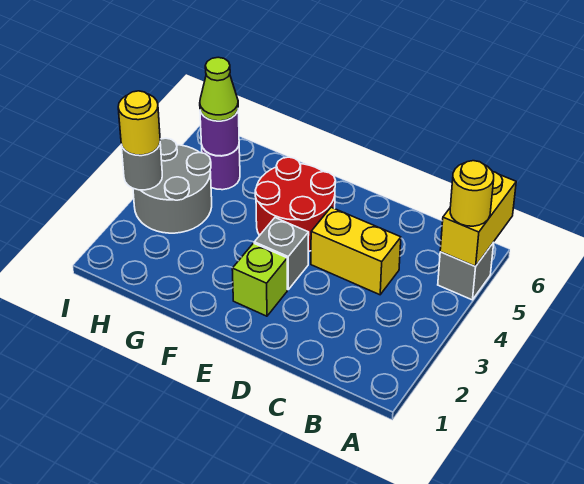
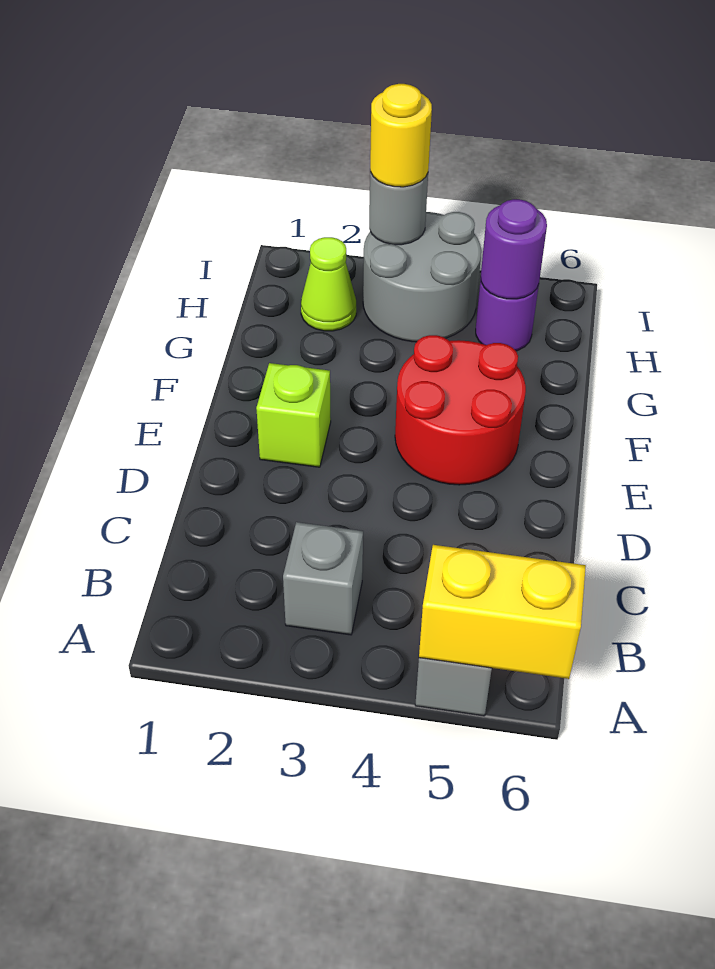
yellow 1x1 round brick [450,161,494,226] -> none
yellow 1x2 brick [311,207,401,295] -> none
grey 1x1 brick [254,218,309,290] -> grey 1x1 brick moved to [283,522,363,635]
lime 1x1 cone [200,57,238,121] -> lime 1x1 cone moved to [301,237,356,331]

